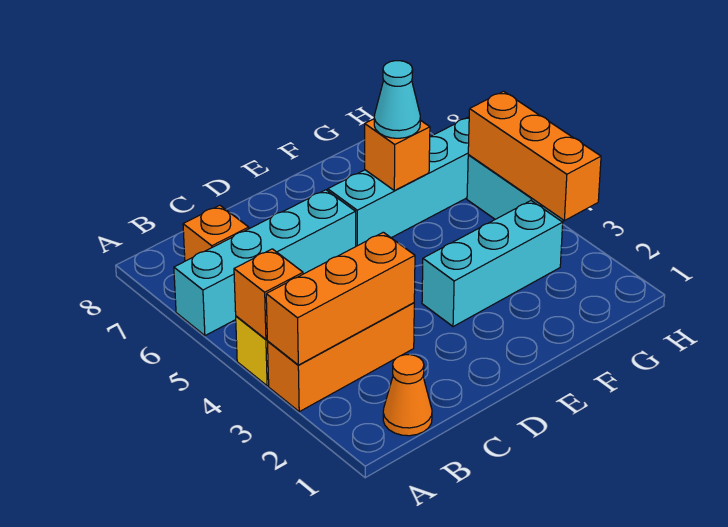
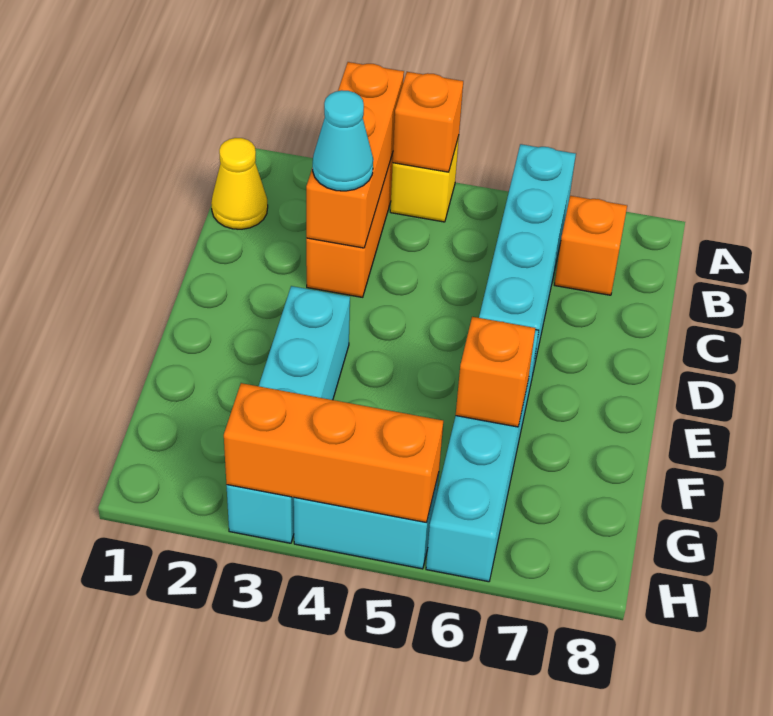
orange 1x1 cone [383,355,432,436] -> yellow 1x1 cone [211,138,268,229]
cyan 1x3 brick [422,201,563,327] -> cyan 1x4 brick [226,286,350,543]
cyan 1x1 cone [374,61,420,138] -> cyan 1x1 cone moved to [313,90,373,191]

